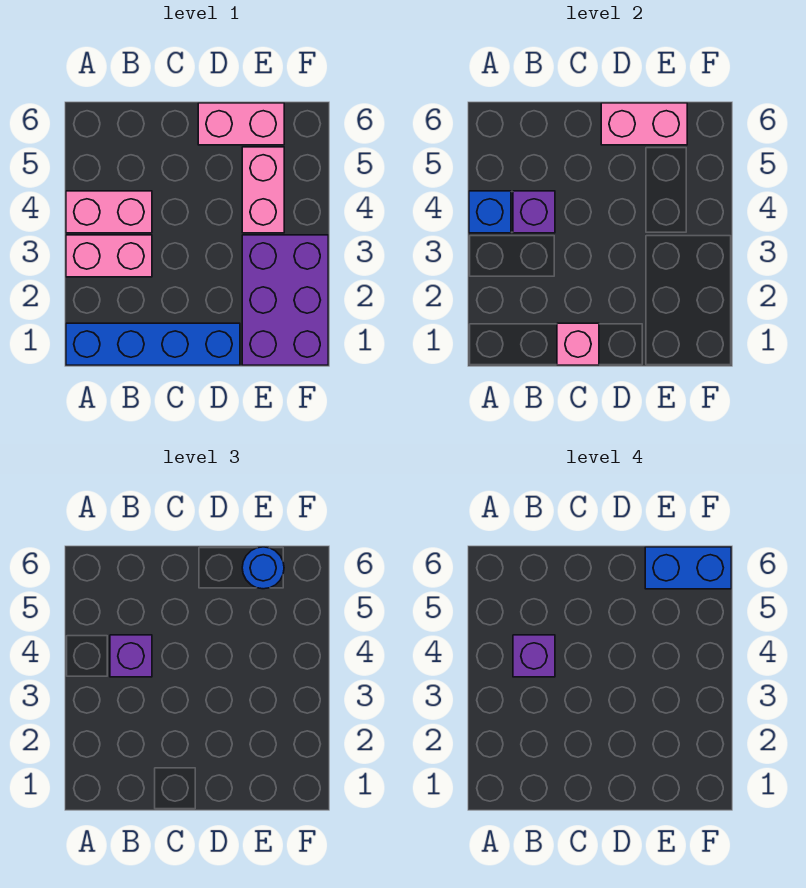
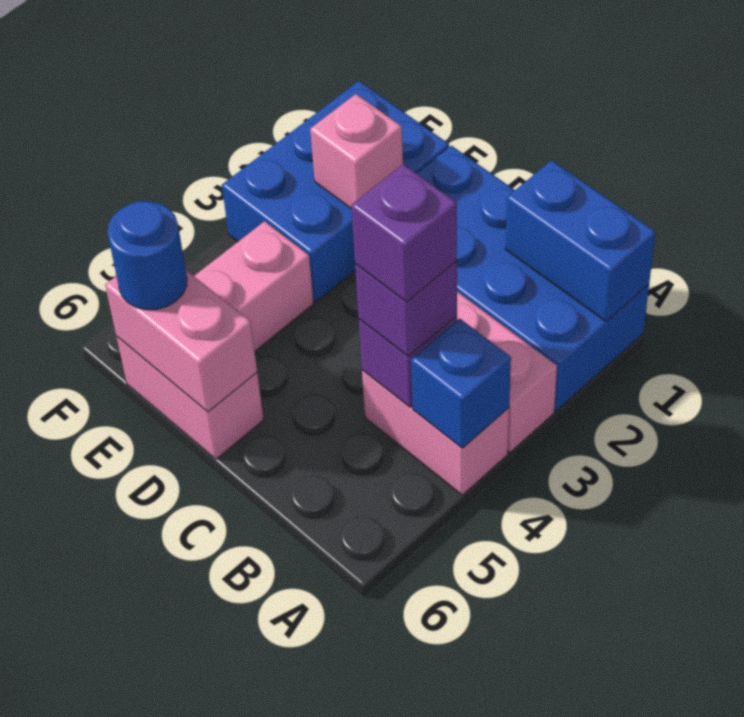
blue 1x4 brick [66,323,240,365] -> blue 2x4 brick [416,146,649,411]
pink 1x1 brick [557,323,599,365] -> pink 1x1 brick moved to [310,94,403,209]
purple 2x3 brick [242,235,328,365] -> blue 2x3 brick [222,81,449,302]
blue 1x2 brick [645,547,731,589] -> blue 1x2 brick moved to [506,160,655,321]

